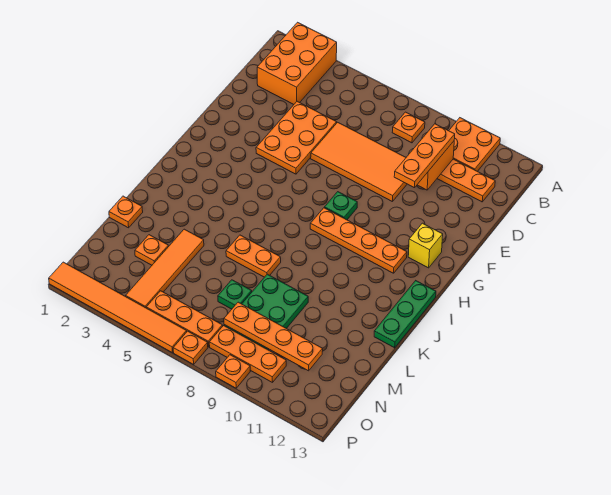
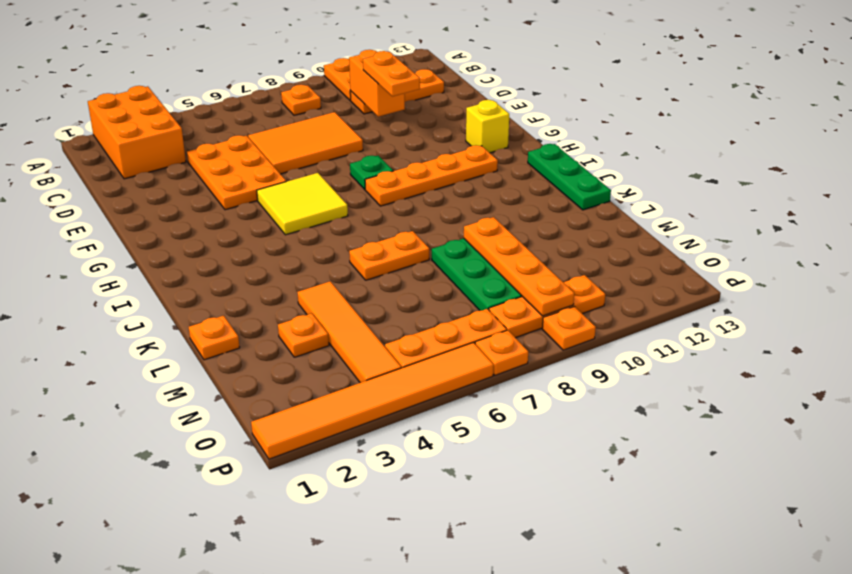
orange 1x3 plate [394,124,455,188] -> orange 1x2 plate [363,51,420,96]
orange 2x4 tile [311,122,407,202] -> orange 2x3 tile [248,112,363,174]
none -> yellow 2x2 tile [257,173,348,235]
green 1x1 plate [218,280,252,309] -> none
orange 1x4 plate [224,302,323,371] -> orange 1x4 plate turned to [464,217,574,316]

